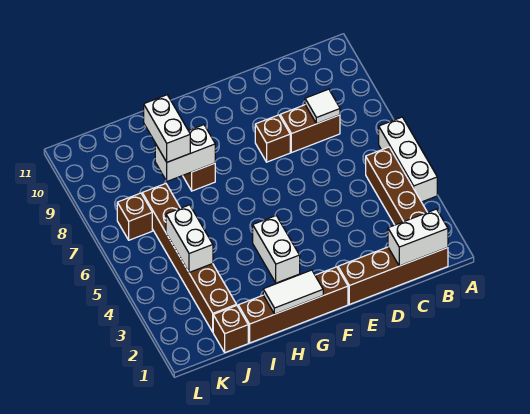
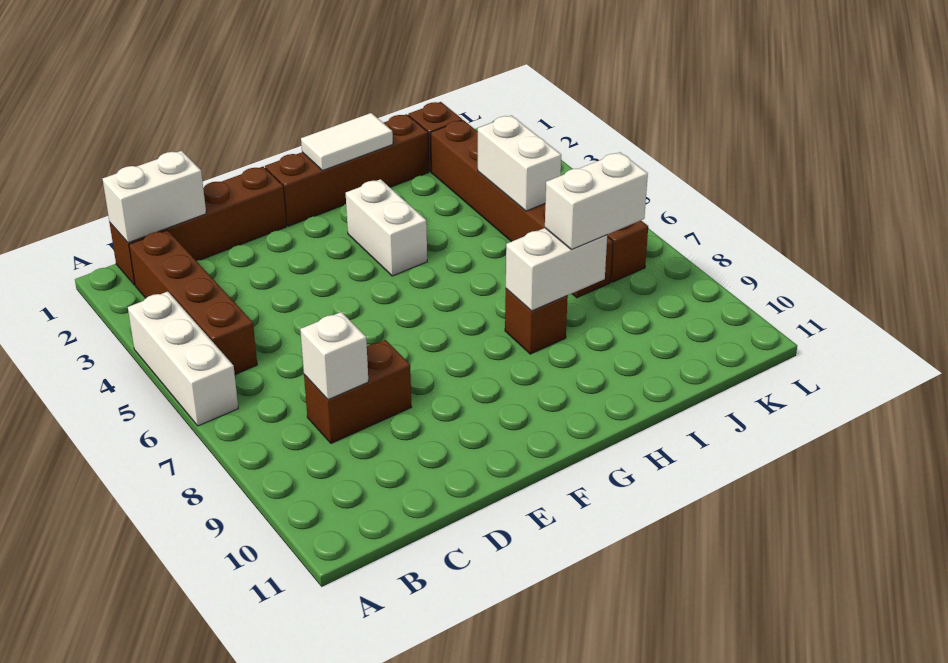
white 1x1 tile [305,89,340,124] -> white 1x1 brick [300,312,368,400]
brown 1x1 brick [255,115,290,162] -> none
white 1x2 brick [144,95,190,162] -> white 1x2 brick turned to [545,152,648,250]

